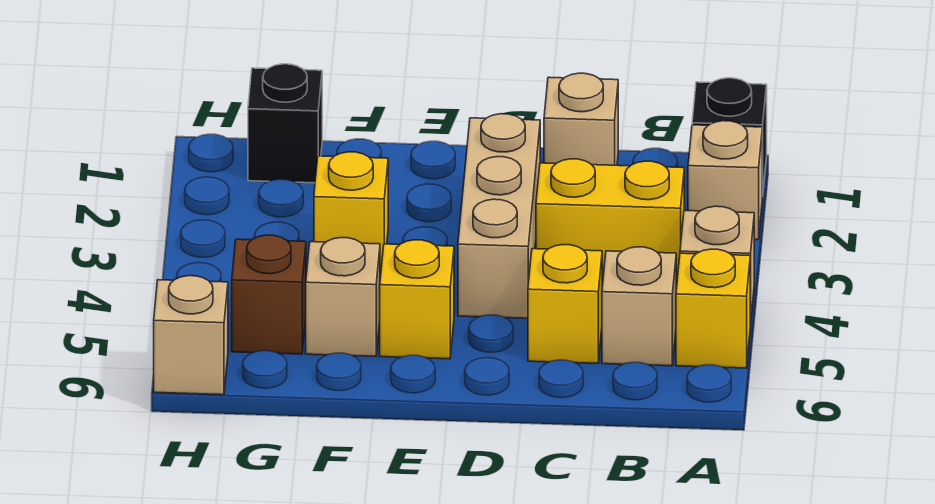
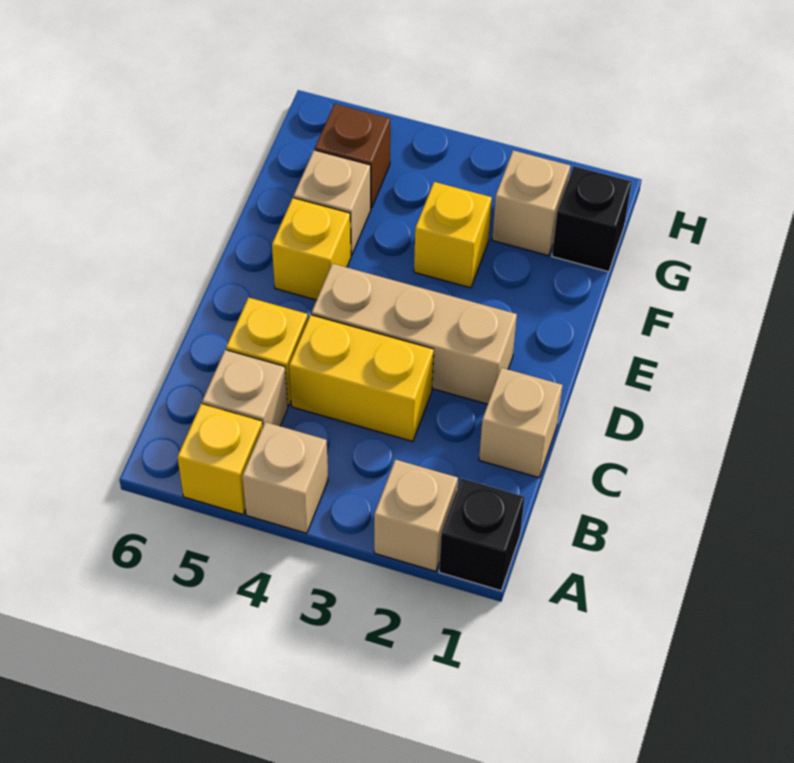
yellow 1x2 brick [536,159,684,280] -> yellow 1x2 brick turned to [289,315,434,442]
tan 1x1 brick [154,276,228,395] -> tan 1x1 brick moved to [492,150,570,256]

